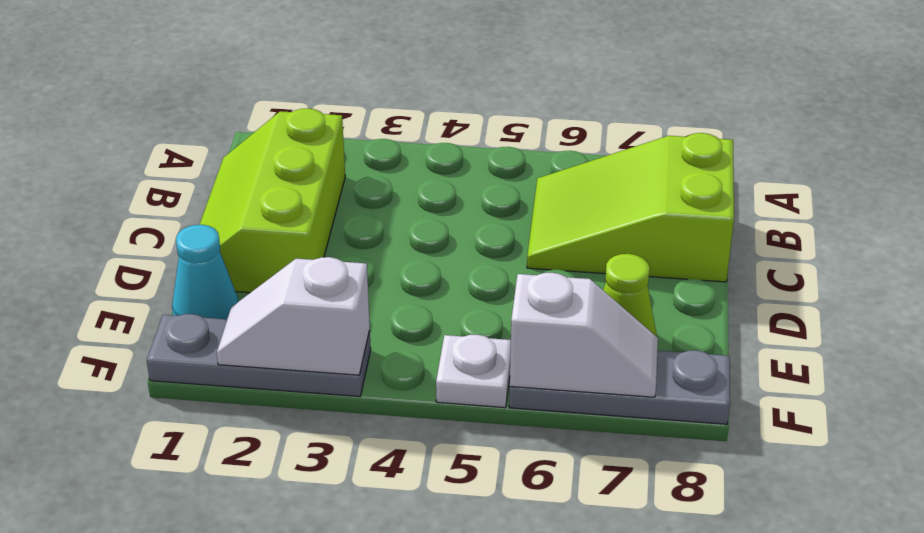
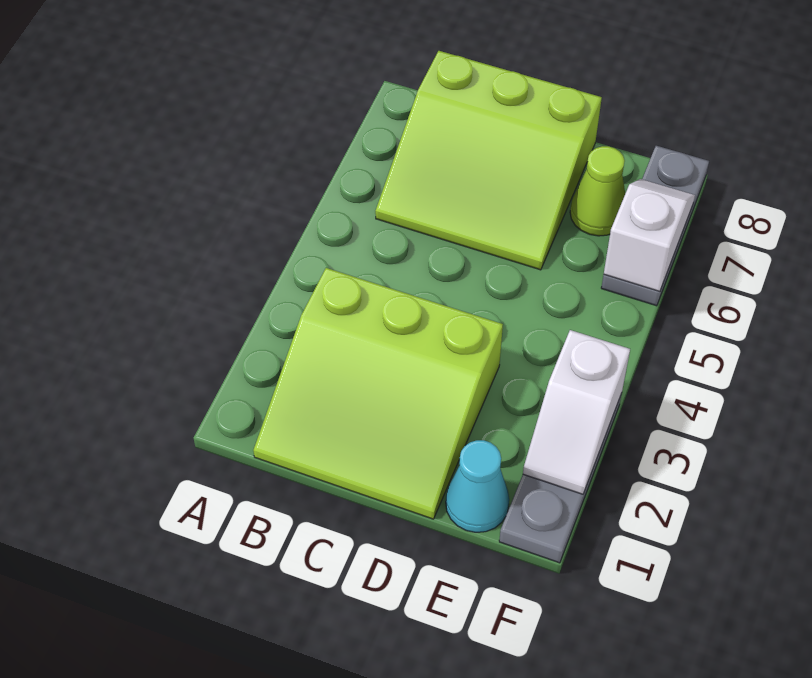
lime 2x3 slope [199,108,345,293] -> lime 3x3 slope [253,268,503,519]
lime 2x3 slope [527,133,734,282] -> lime 3x3 slope [375,51,602,270]
white 1x1 plate [436,335,511,408] -> none

